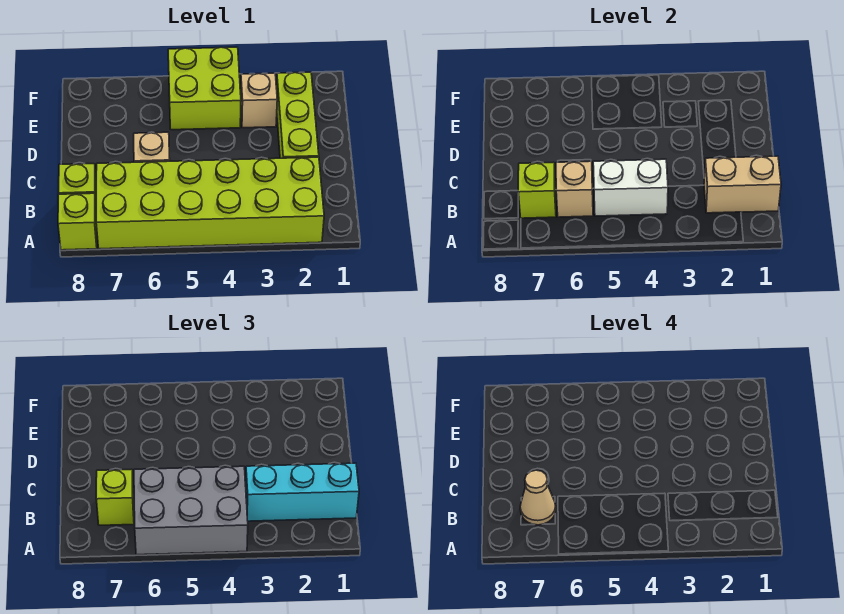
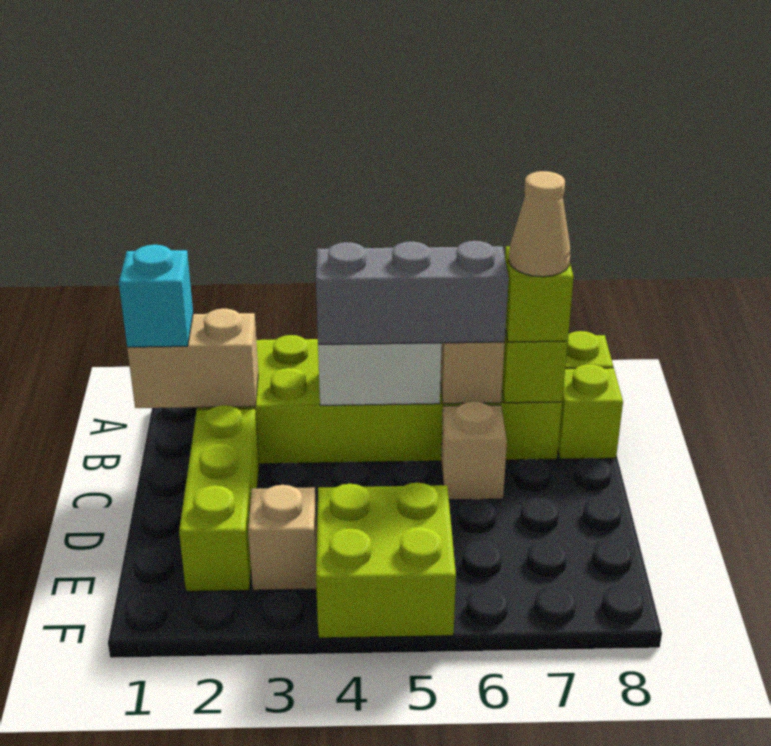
grey 2x3 brick [134,466,248,555] -> grey 1x3 brick [316,241,509,345]
cyan 1x3 brick [246,463,359,521] -> cyan 1x1 brick [119,245,193,347]

